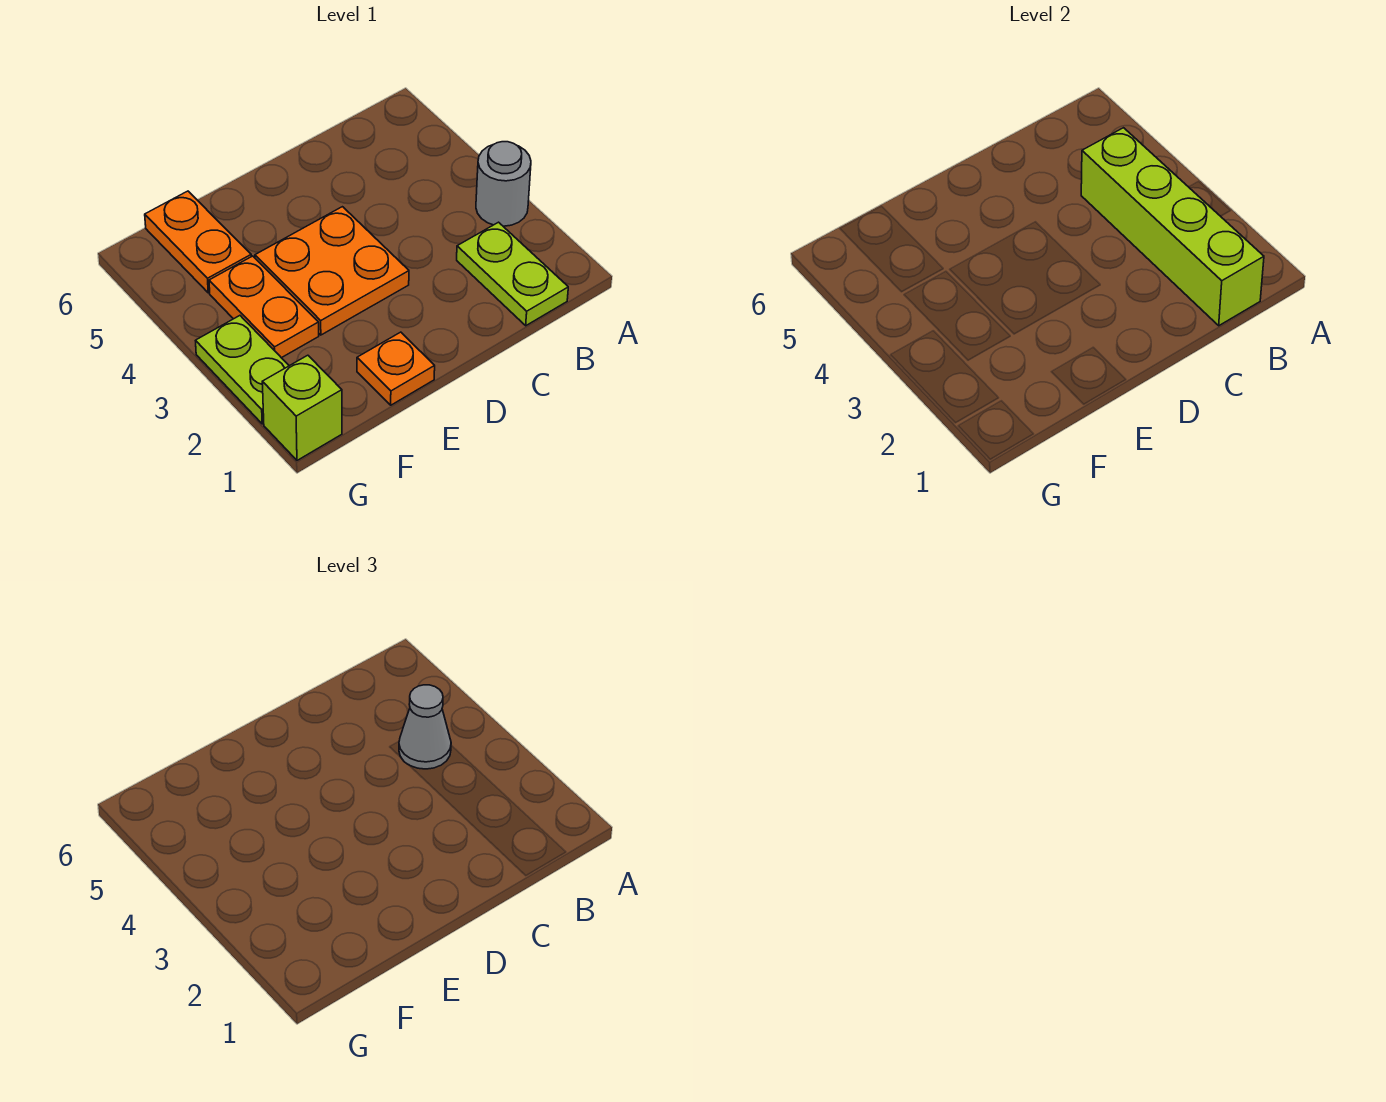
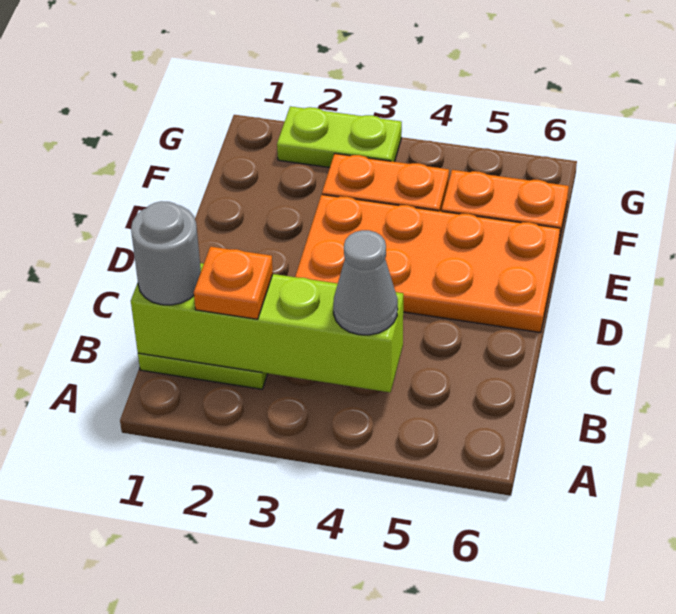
grey 1x1 round brick [476,142,531,226] -> grey 1x1 round brick moved to [131,201,201,305]
orange 2x2 plate [255,207,409,335] -> orange 2x4 plate [295,195,560,333]
orange 1x1 plate [357,332,435,405] -> orange 1x1 plate moved to [194,247,273,319]
lime 1x1 brick [262,355,342,460] -> none

